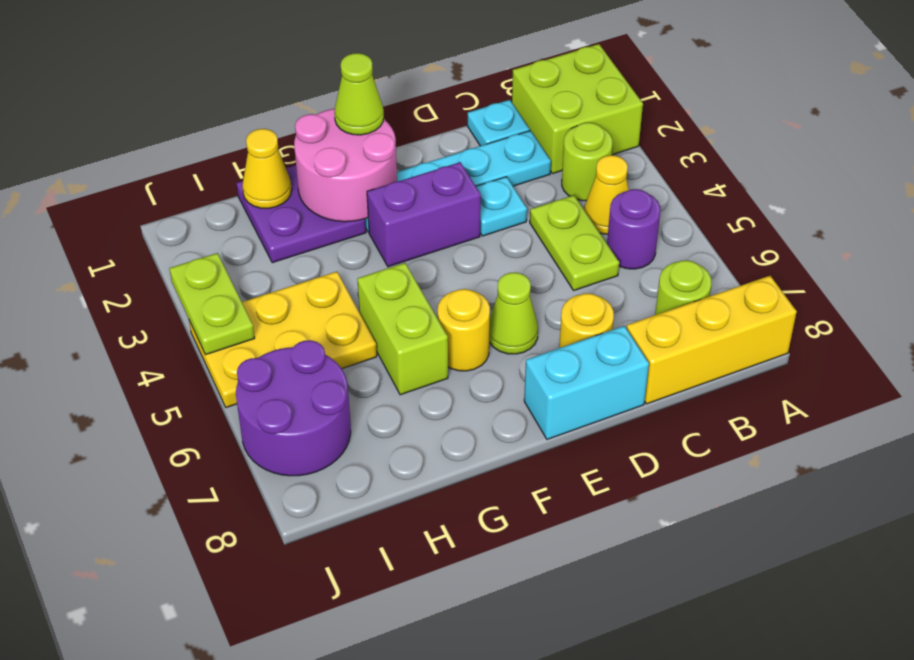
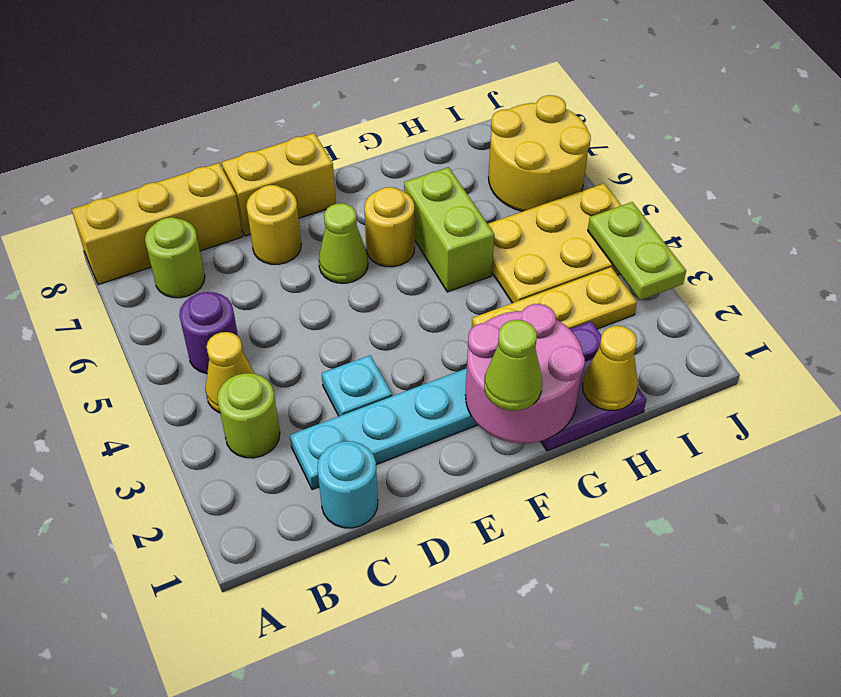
lime 2x2 brick [512,44,643,174] -> none
cyan 1x1 plate [467,100,530,146] -> cyan 1x1 round brick [317,441,378,528]
lime 1x2 plate [530,195,619,290] -> none
cyan 1x2 brick [524,326,649,439] -> yellow 1x2 brick [222,133,336,236]
purple 1x2 brick [367,162,481,267] -> none
none -> yellow 1x3 plate [472,267,637,329]
purple 2x2 round brick [236,340,351,476] -> yellow 2x2 round brick [488,95,591,211]

